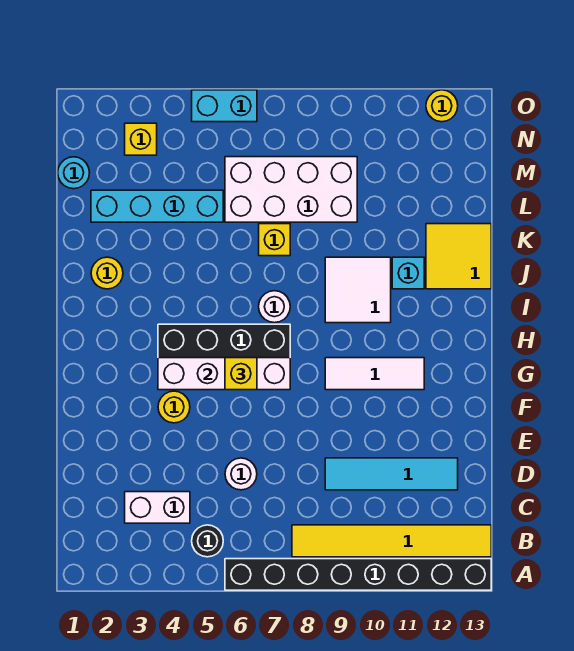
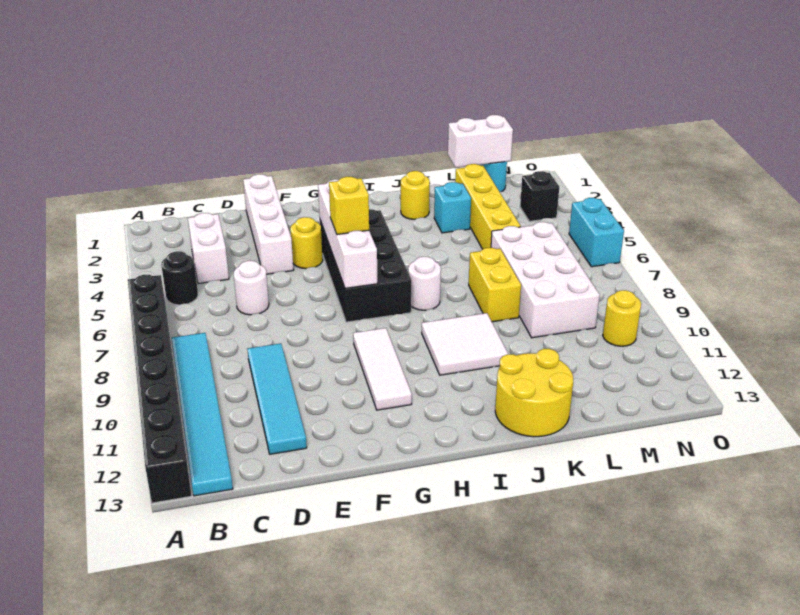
yellow 1x6 tile [292,525,491,557] -> cyan 1x6 tile [172,333,233,496]
none -> white 1x4 brick [243,174,293,274]
cyan 1x1 brick [392,257,424,289] -> cyan 1x1 brick moved to [434,182,471,233]
yellow 2x2 tile [426,224,491,289] -> yellow 2x2 round brick [495,349,573,437]
yellow 1x1 brick [259,224,290,256] -> yellow 1x2 brick [469,248,521,322]
none -> white 1x2 brick [448,115,513,168]
cyan 1x4 brick [91,190,223,222] -> yellow 1x4 brick [455,164,521,249]
yellow 1x1 brick [125,123,157,155] -> black 1x1 brick [520,171,559,221]
yellow 1x1 round brick [426,90,458,122] -> yellow 1x1 round brick moved to [603,290,641,346]

